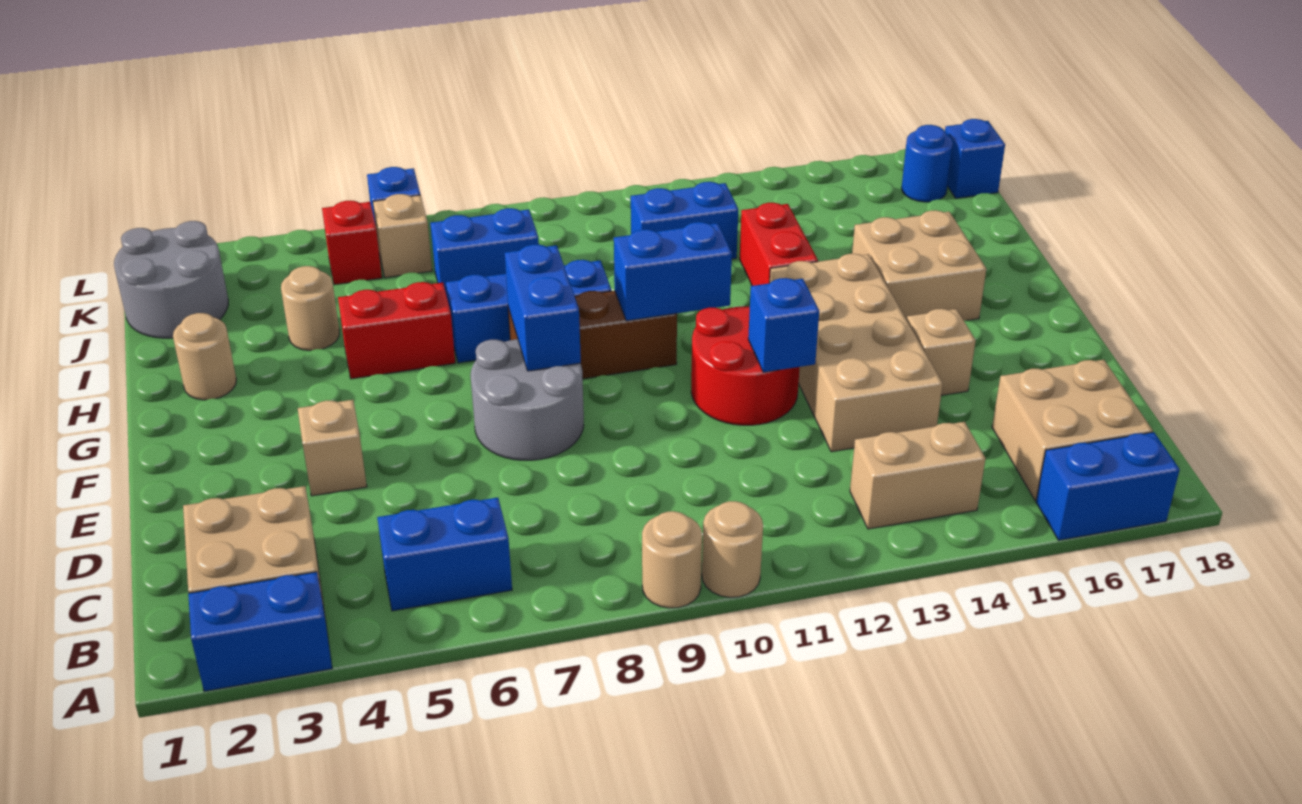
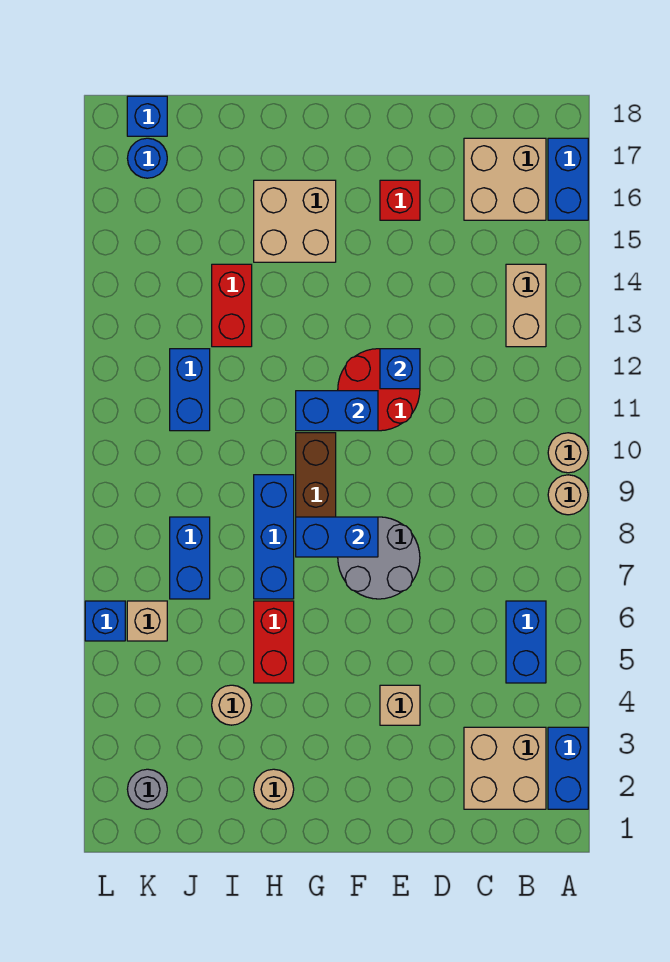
tan 2x4 brick [770,254,943,452] -> none
tan 1x1 brick [907,309,976,395] -> none
blue 1x2 brick [614,222,732,321] -> blue 1x2 brick turned to [296,391,378,431]
red 1x2 brick [740,203,818,286] -> red 1x2 brick turned to [212,264,252,347]
grey 2x2 round brick [114,221,228,338] -> grey 1x1 round brick [127,769,167,809]
red 1x1 brick [322,201,382,285] -> red 1x1 brick moved to [380,180,420,220]

